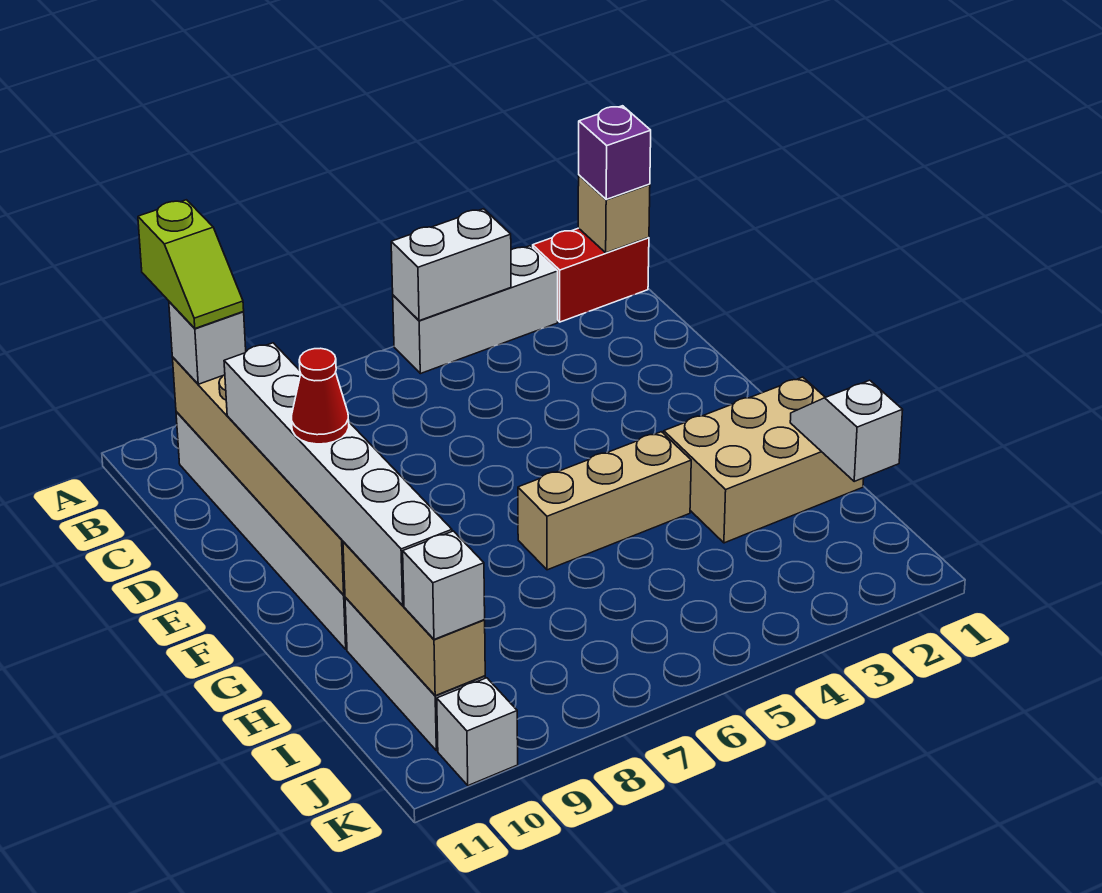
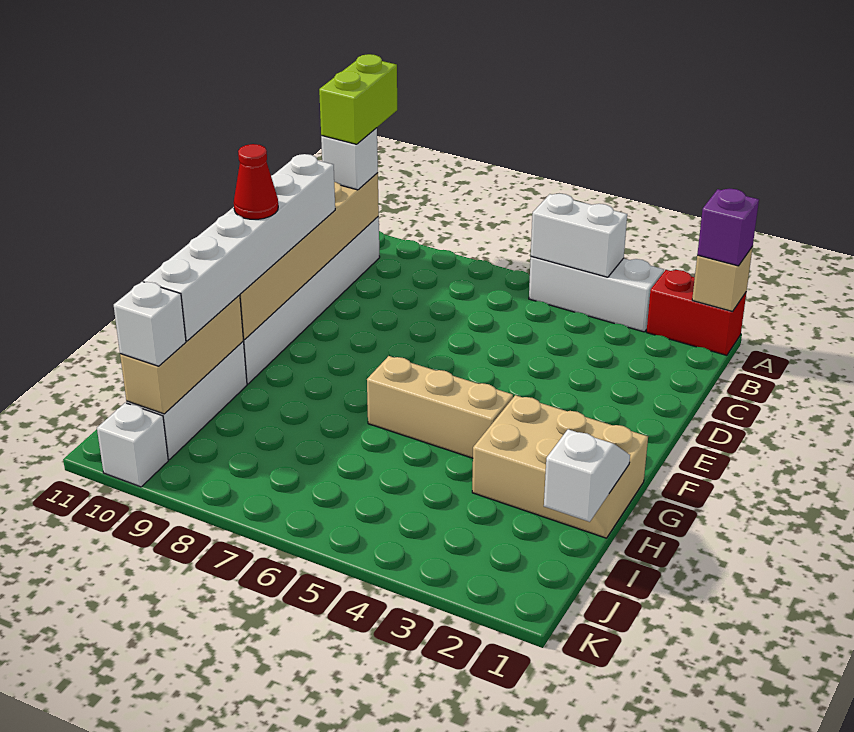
lime 1x2 slope [138,200,244,328] -> lime 1x2 brick [319,54,397,144]

